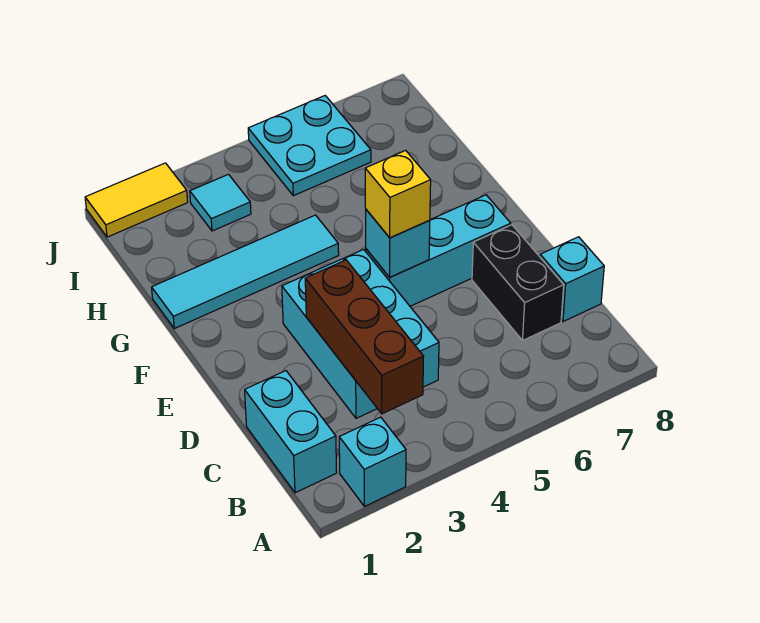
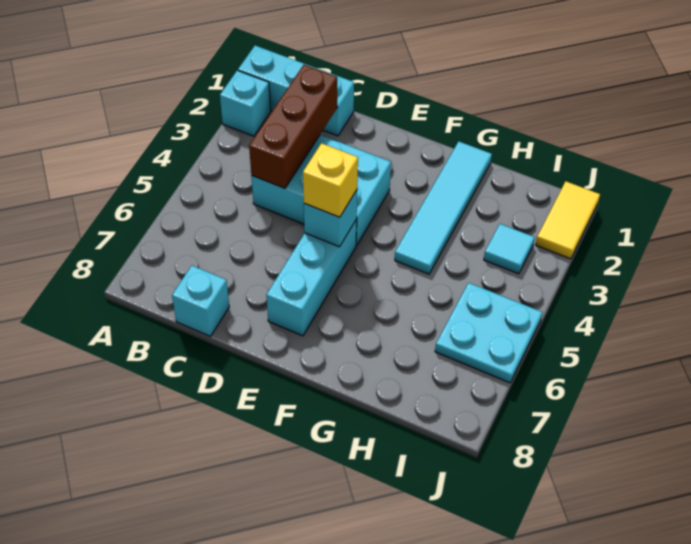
cyan 1x2 brick [245,371,337,493] -> cyan 1x3 brick [238,46,354,136]
brown 1x3 brick [305,260,424,414] -> brown 1x3 brick turned to [249,64,337,188]
black 1x2 brick [472,225,564,340] -> none

